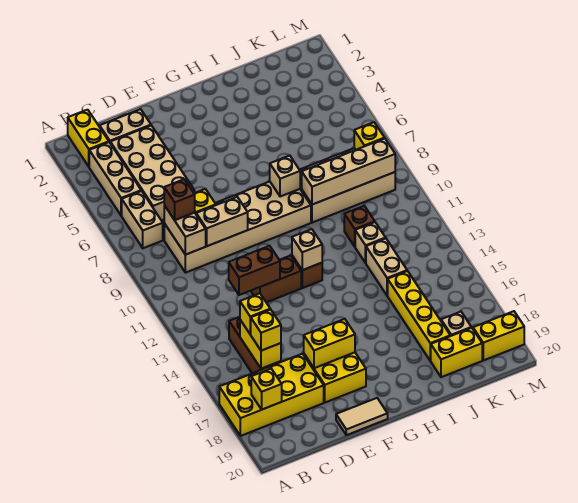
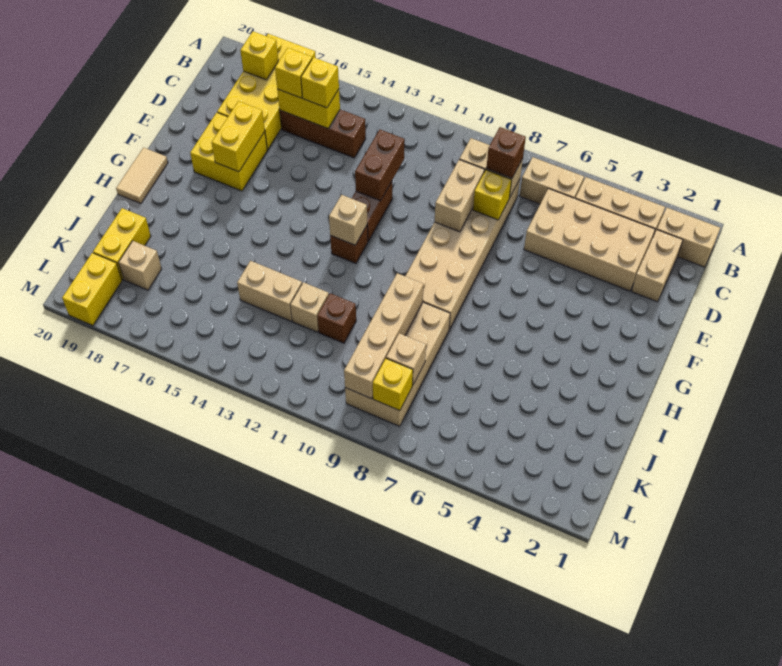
yellow 1x2 brick [68,110,109,166] -> tan 1x2 brick [657,208,720,267]
tan 1x2 tile [336,398,388,435] -> tan 1x2 tile moved to [116,148,168,204]
tan 1x1 brick [270,155,300,197] -> tan 1x1 brick moved to [386,333,426,385]
yellow 1x4 brick [388,271,450,361] -> none

